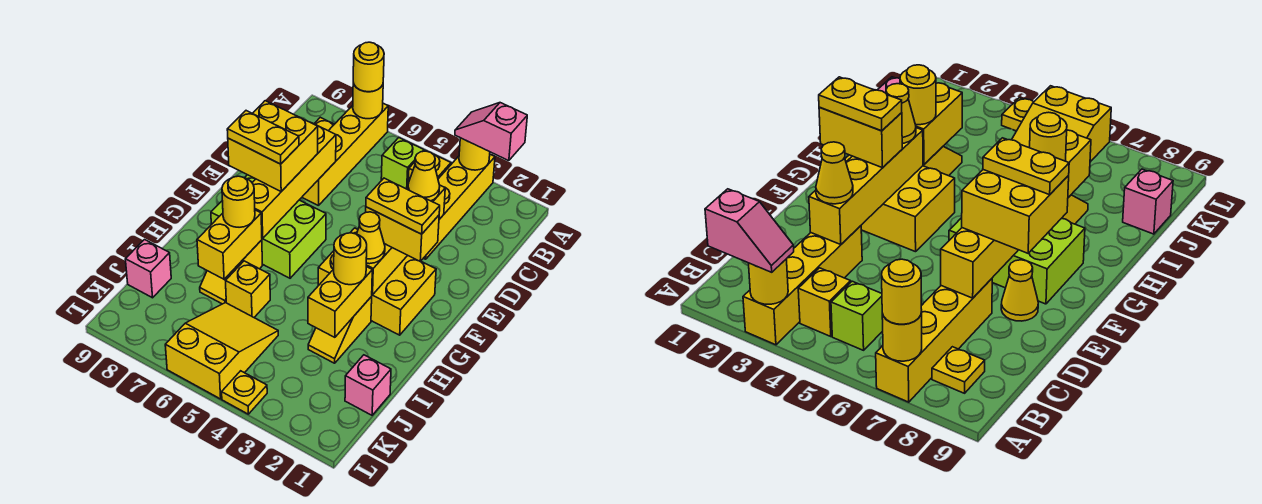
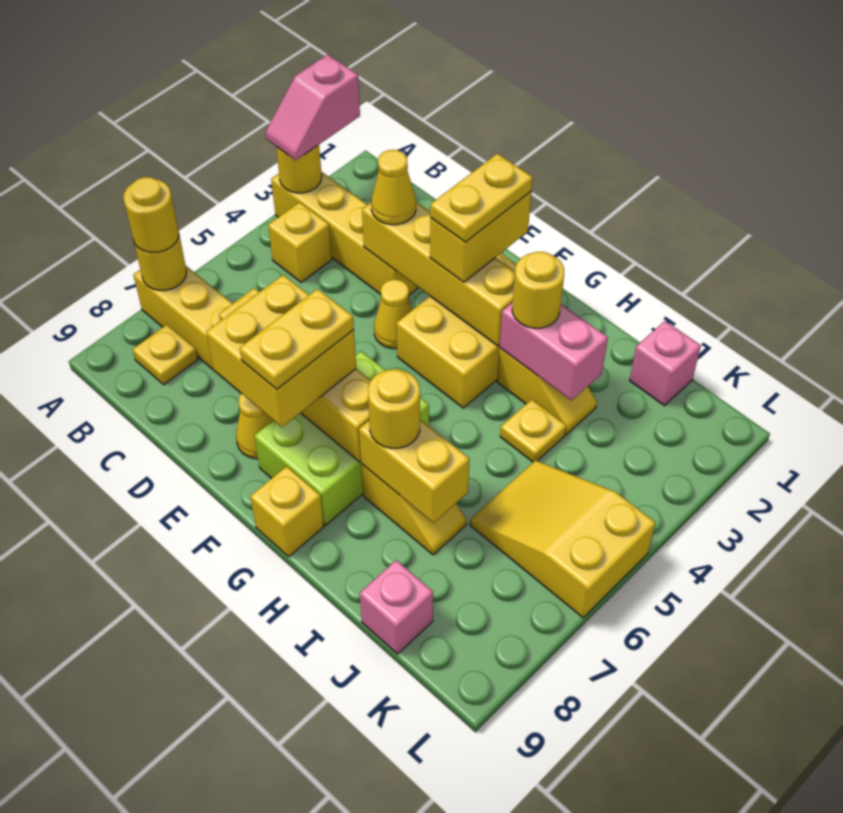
lime 1x1 brick [381,138,424,189] -> none
yellow 1x1 cone [357,212,385,264] -> yellow 1x1 cone moved to [374,279,412,349]
yellow 1x2 brick [308,267,372,337] -> pink 1x2 brick [500,302,608,400]
yellow 1x1 brick [226,261,270,317] -> yellow 1x1 brick moved to [250,466,324,557]
yellow 1x1 plate [222,371,267,414] -> yellow 1x1 plate moved to [500,400,566,462]

